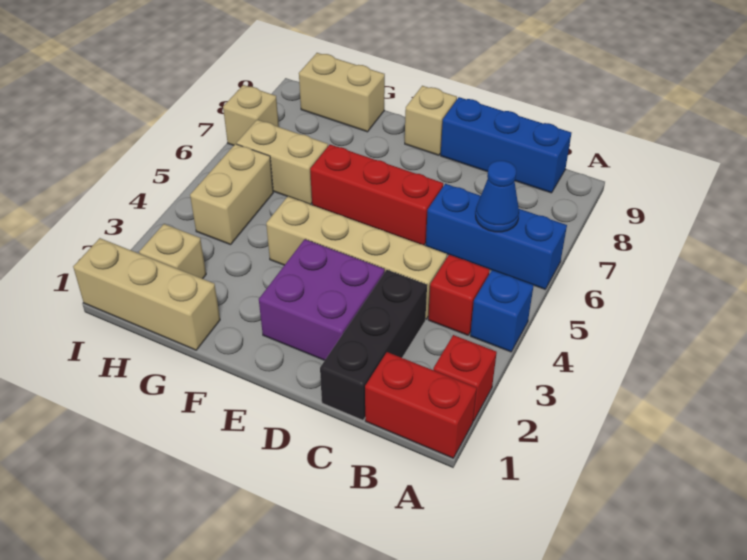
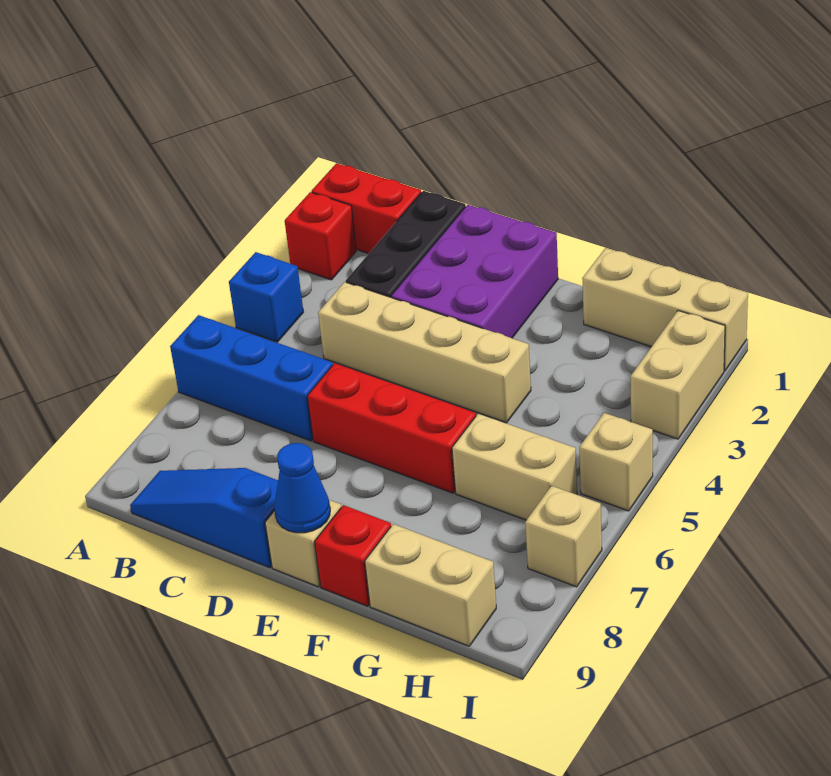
red 1x1 brick [428,255,490,335] -> red 1x1 brick moved to [315,505,391,606]
blue 1x1 cone [476,161,519,232] -> blue 1x1 cone moved to [274,443,330,533]
blue 1x3 brick [441,97,571,193] -> blue 1x3 slope [130,468,278,568]
purple 2x2 brick [259,239,385,360] -> purple 2x3 brick [391,205,558,338]
tan 1x1 brick [139,224,206,279] -> tan 1x1 brick moved to [579,413,653,511]
tan 1x2 brick [190,144,273,245] -> tan 1x2 brick moved to [631,311,725,439]

